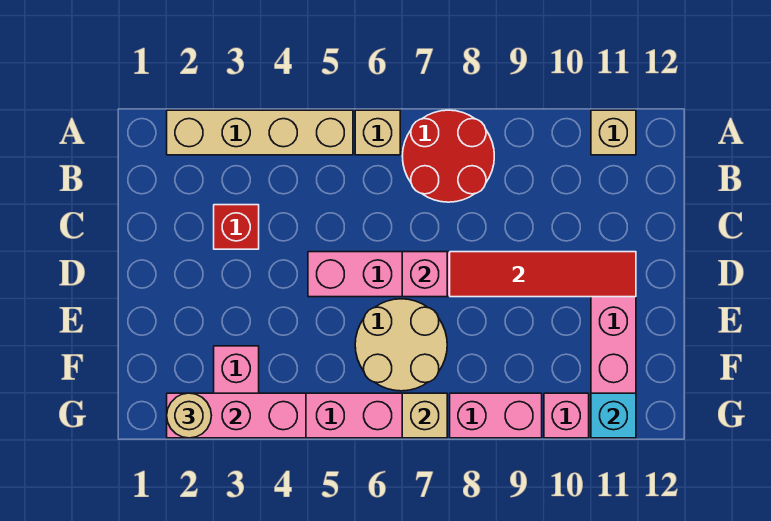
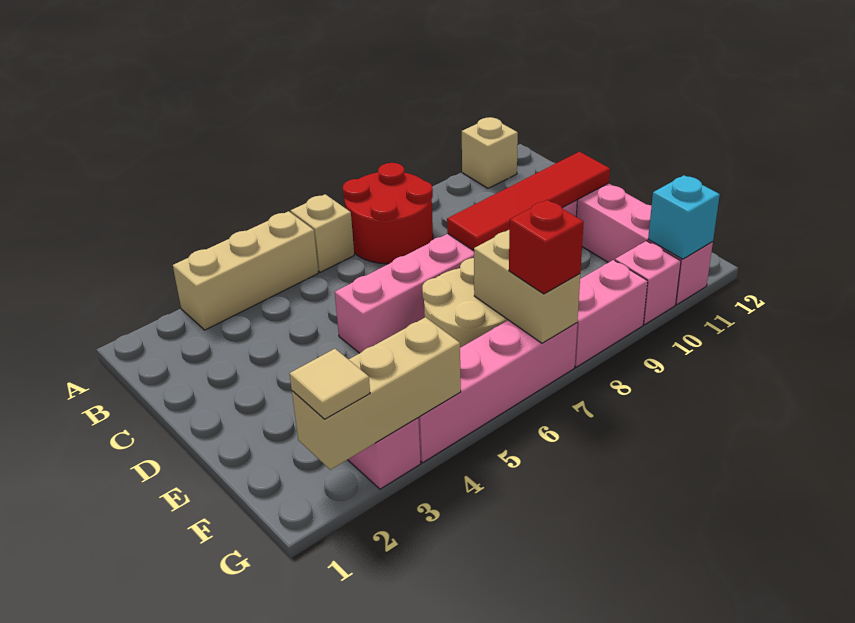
tan 1x4 brick [167,110,353,155] -> tan 1x3 brick [173,211,318,330]
red 1x1 brick [214,205,259,249] -> red 1x1 brick moved to [509,200,584,294]
pink 1x1 brick [402,252,447,297] -> none
pink 1x3 brick [167,393,306,438] -> tan 1x3 brick [292,317,461,470]
tan 1x1 round brick [167,393,211,438] -> tan 1x1 tile [289,349,370,419]
tan 1x1 brick [402,393,447,438] -> tan 1x2 brick [474,230,580,343]

